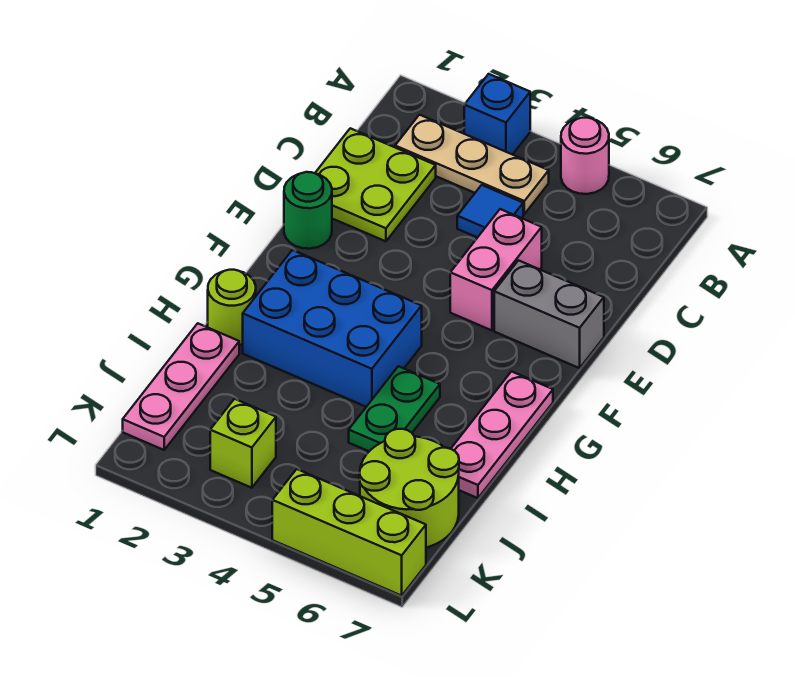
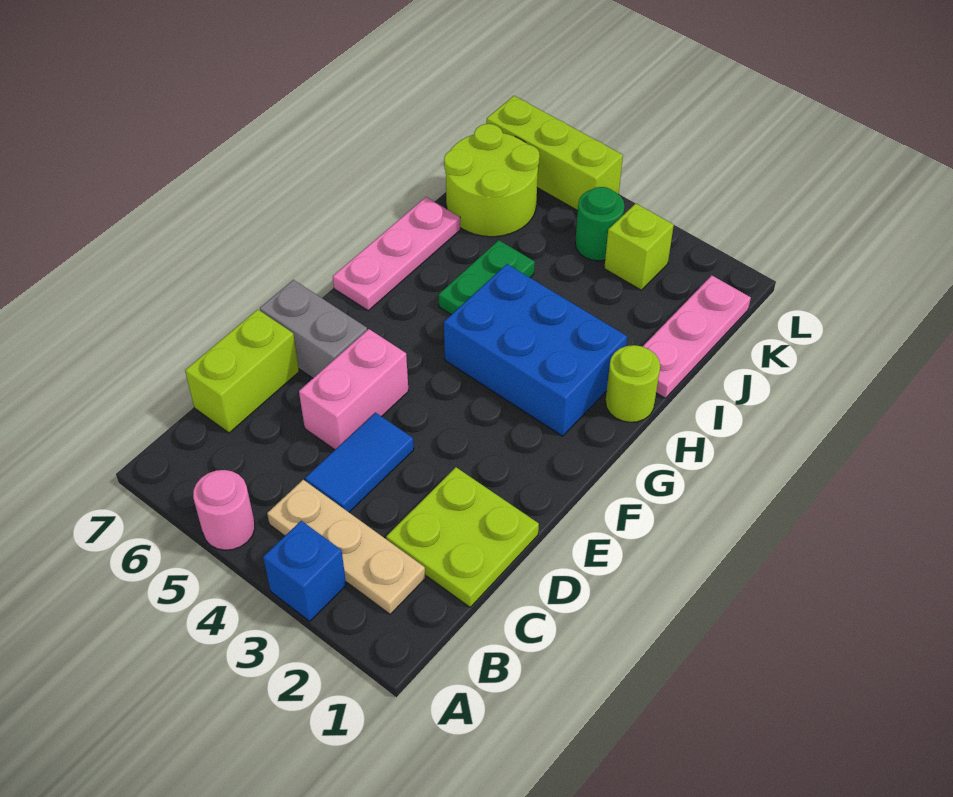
blue 1x1 tile [457,185,523,238] -> blue 1x2 tile [305,413,414,512]
none -> lime 1x2 brick [185,310,299,433]
green 1x1 round brick [284,172,332,249] -> green 1x1 round brick moved to [575,187,625,261]

